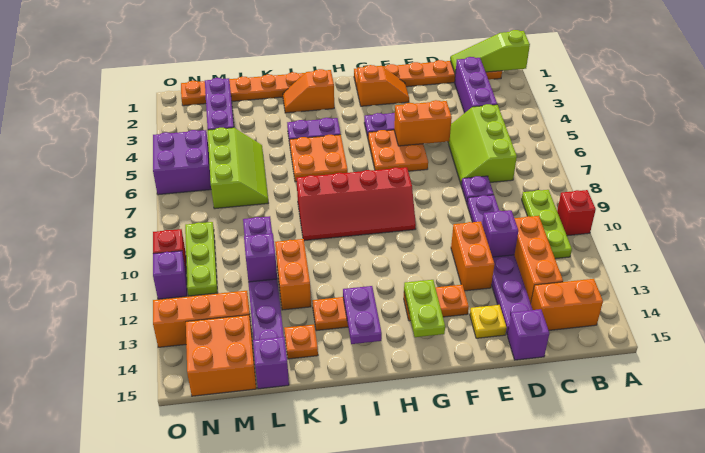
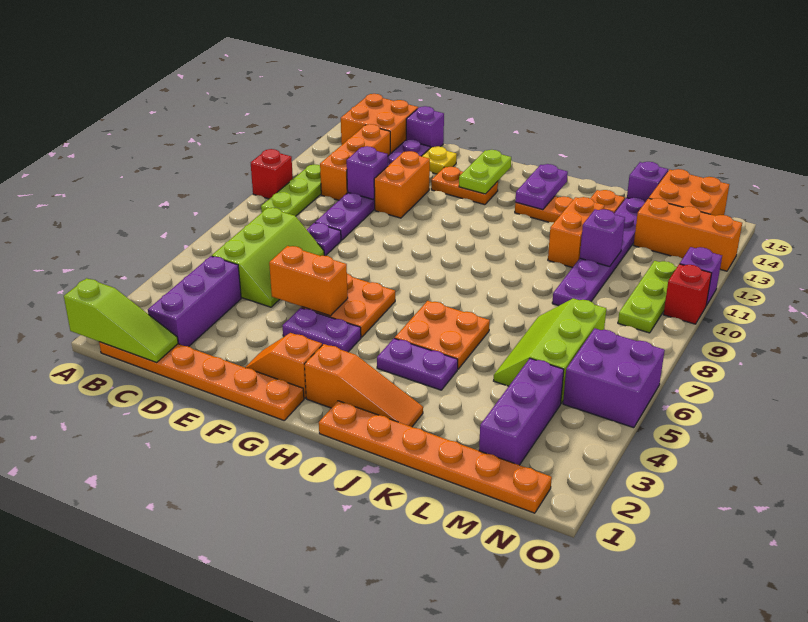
orange 1x2 brick [531,279,603,330] -> orange 2x2 brick [341,94,418,154]
red 2x4 slope [297,167,416,241] -> none
orange 1x2 slope [283,69,334,113] -> orange 1x3 slope [305,344,423,427]

